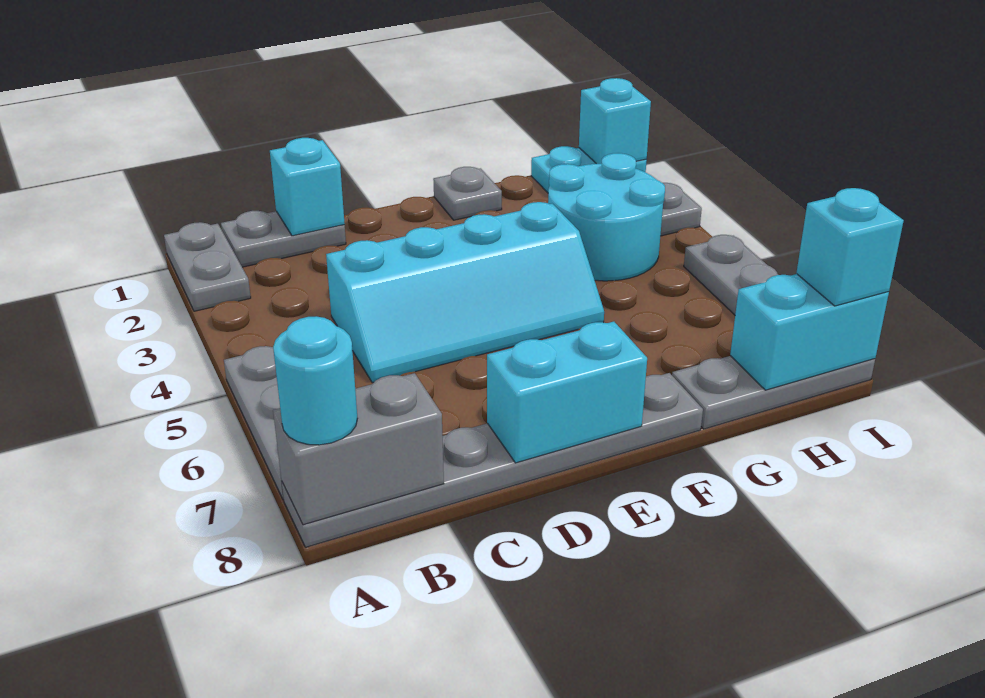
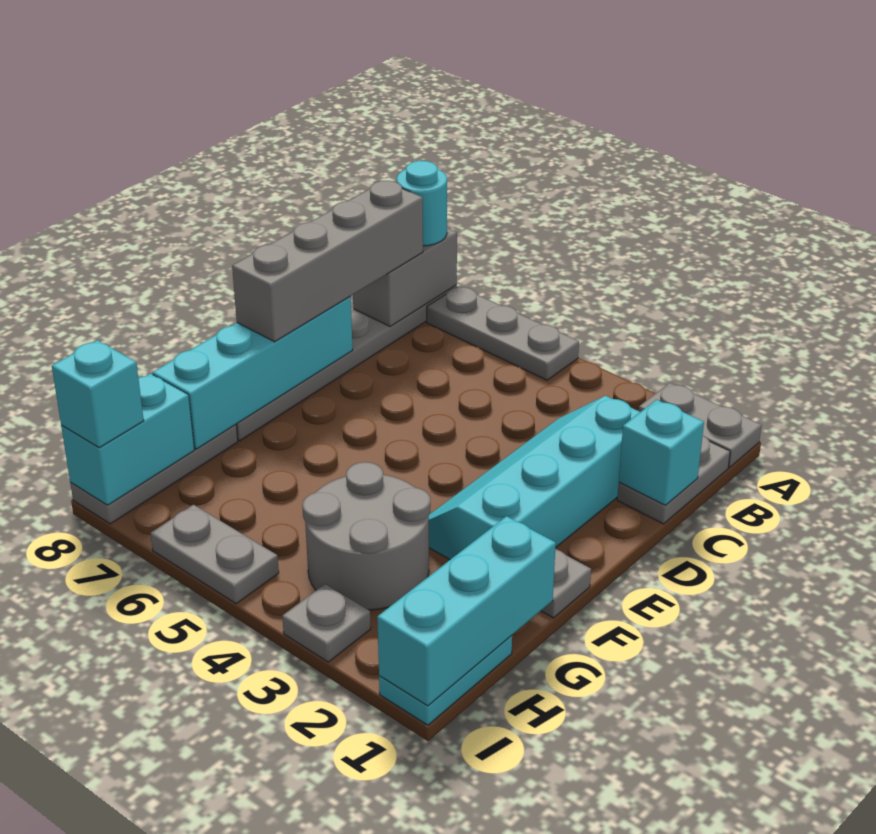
none -> grey 1x4 brick [232,181,423,342]
cyan 2x4 slope [326,202,604,383] -> cyan 2x4 slope moved to [429,396,640,560]
cyan 1x2 brick [487,322,647,463] -> cyan 1x4 brick [153,297,353,449]
cyan 2x2 round brick [548,153,665,281] -> grey 2x2 round brick [302,462,430,610]
cyan 1x1 brick [579,78,651,164] -> cyan 1x3 brick [377,516,556,706]

